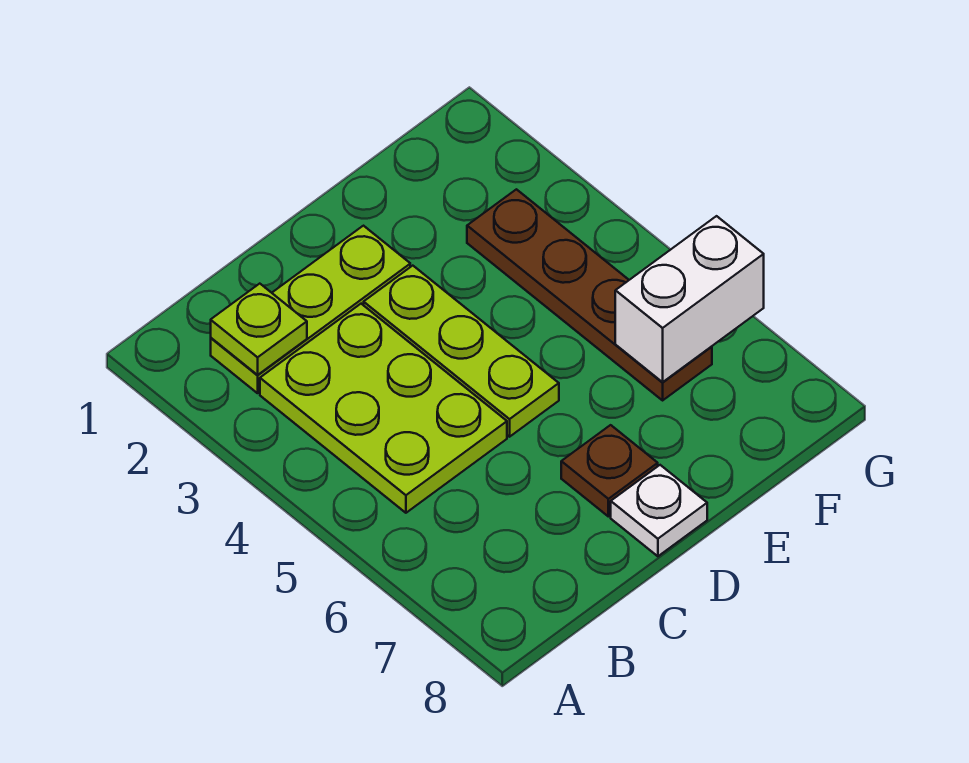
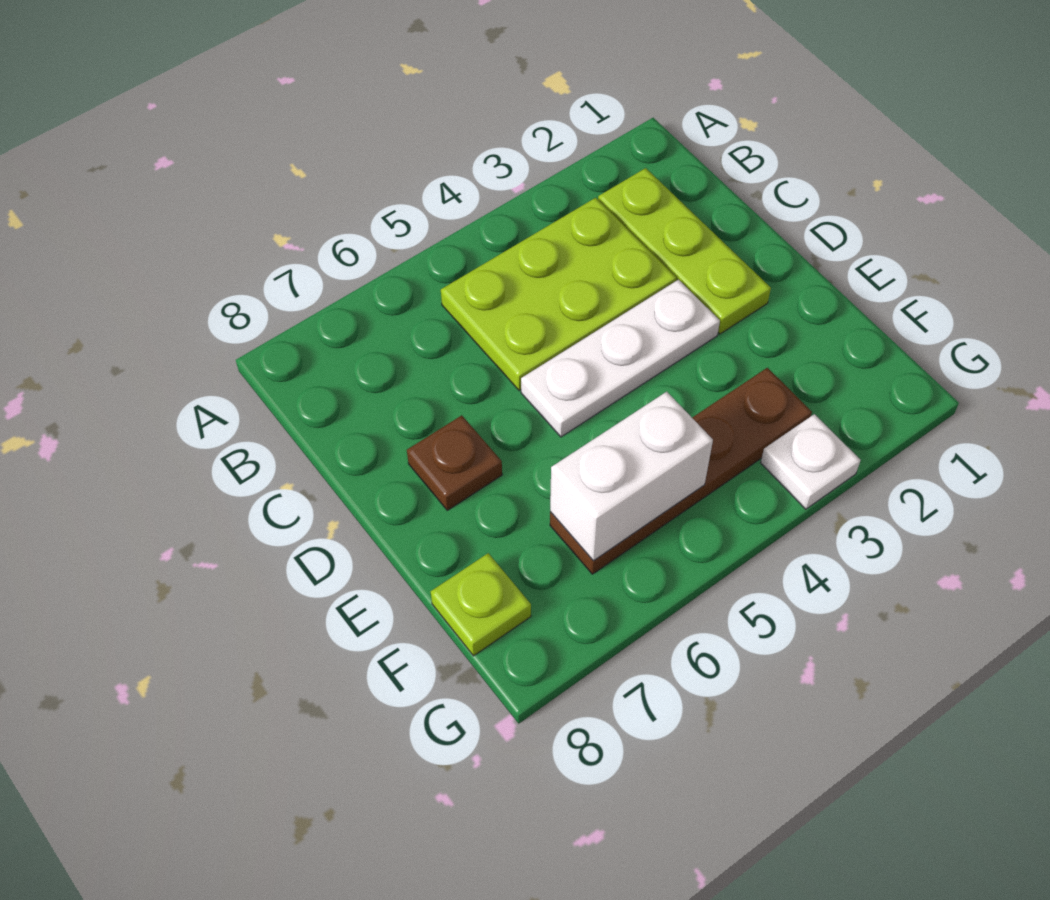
lime 1x1 plate [211,284,307,375] -> lime 1x1 plate moved to [431,553,531,656]
lime 1x3 plate [364,266,559,437] -> white 1x3 plate [521,280,720,437]
white 1x1 plate [611,465,707,556] -> white 1x1 plate moved to [761,414,860,509]
white 1x2 brick [615,216,764,382] -> white 1x2 brick turned to [550,392,713,561]

